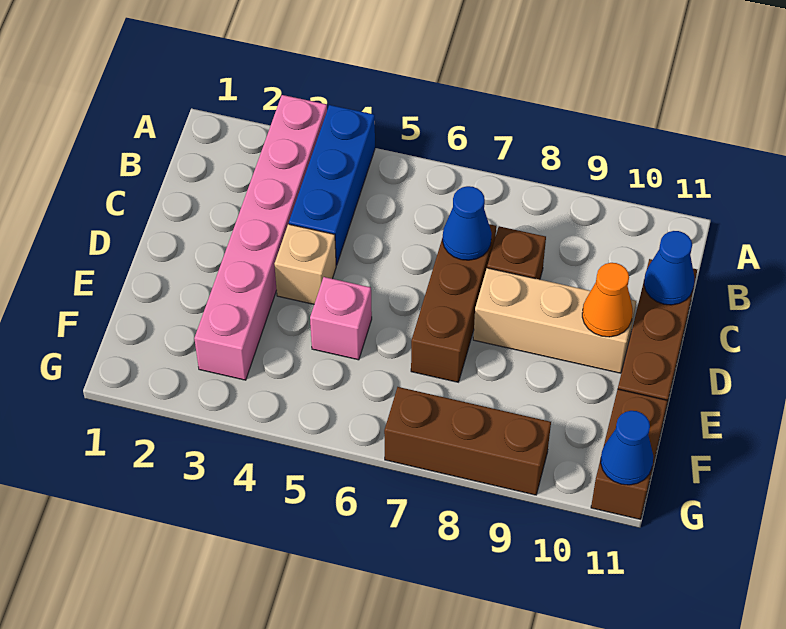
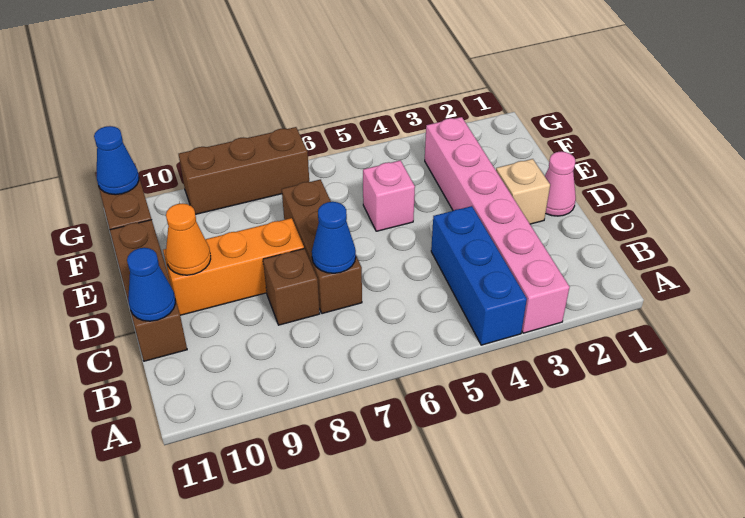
none -> pink 1x1 cone [545,151,576,216]
tan 1x1 brick [275,224,336,304] -> tan 1x1 brick moved to [496,159,550,224]
tan 1x3 brick [473,268,636,373] -> orange 1x3 brick [163,218,304,315]

